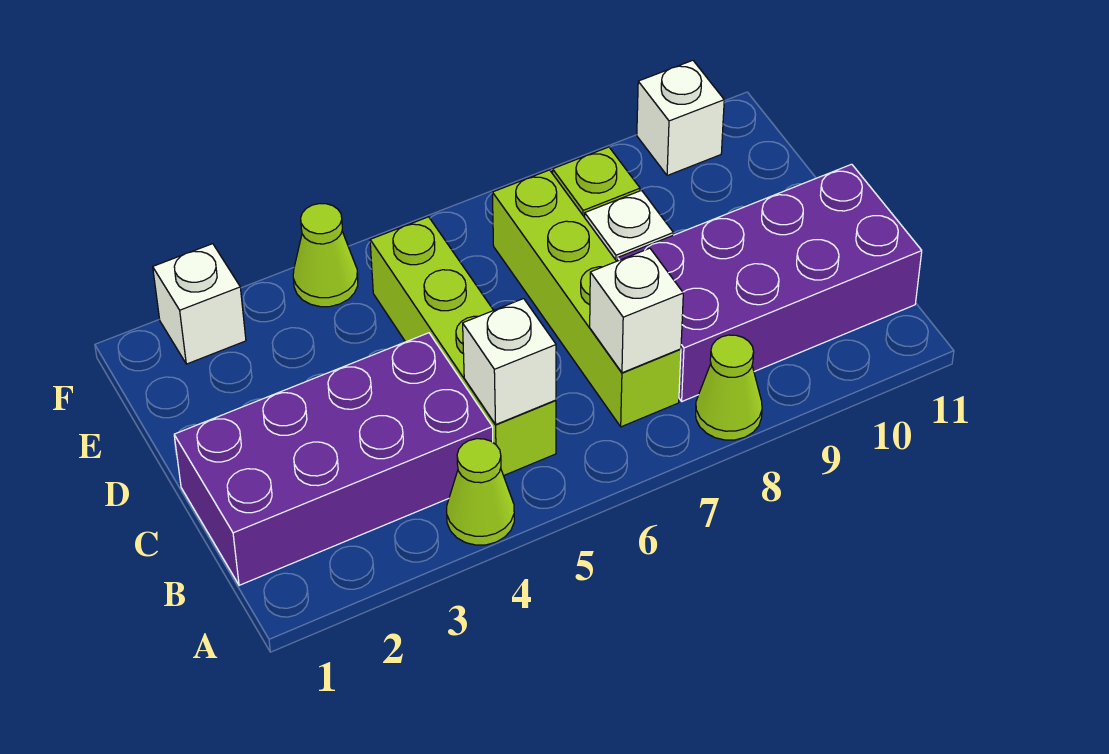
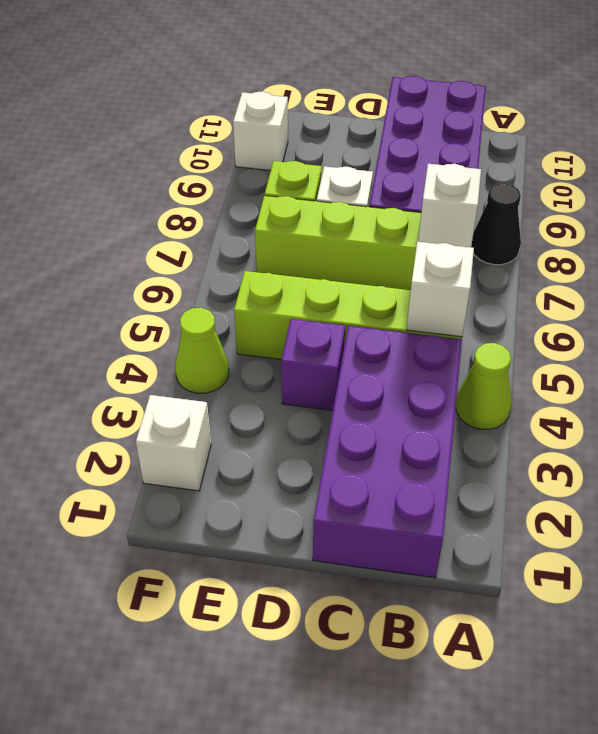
lime 1x1 cone [696,335,762,440] -> black 1x1 cone [471,183,521,265]
none -> purple 1x1 brick [281,319,345,411]

